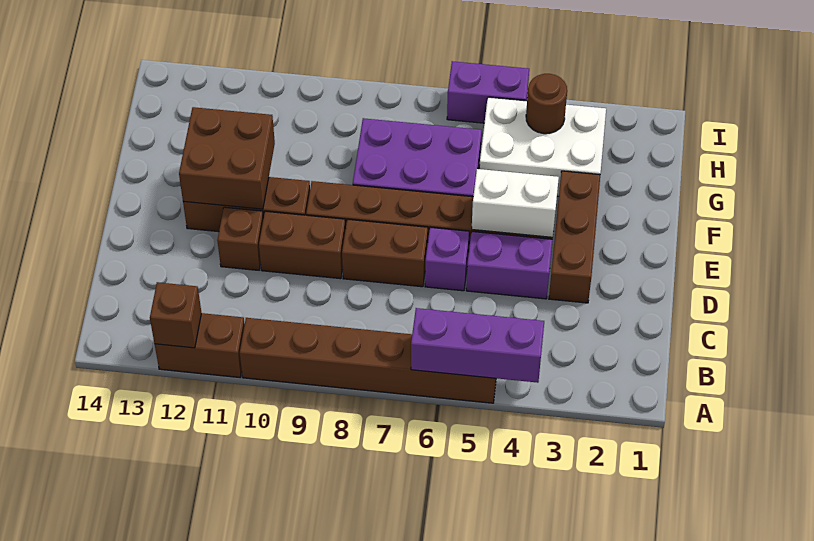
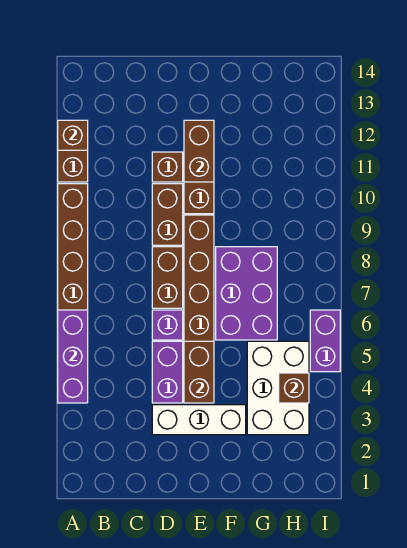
brown 1x3 brick [549,171,600,303] -> white 1x3 brick [152,405,246,435]
white 1x2 brick [472,169,559,238] -> brown 1x2 brick [184,341,214,403]
brown 2x2 brick [179,107,275,209] -> brown 1x2 brick [184,120,214,182]
brown 1x1 round brick [526,74,567,134] -> brown 1x1 brick [279,373,309,403]

